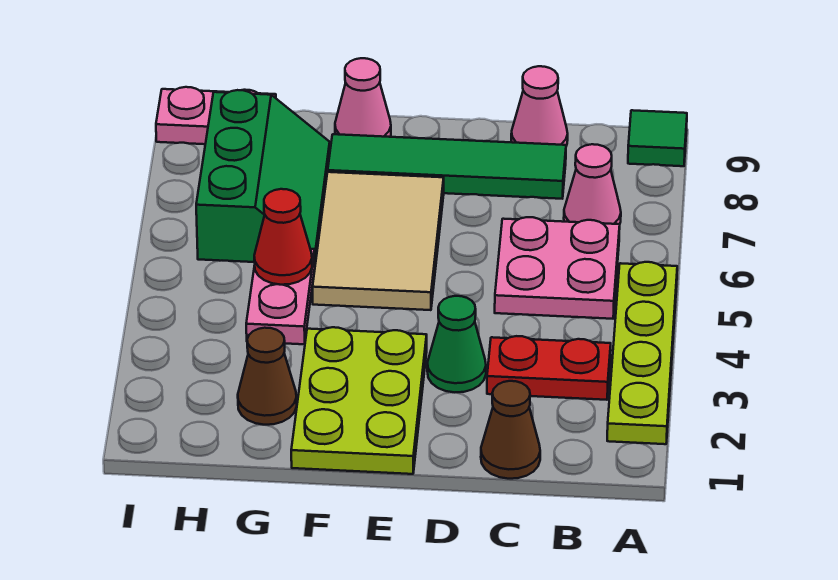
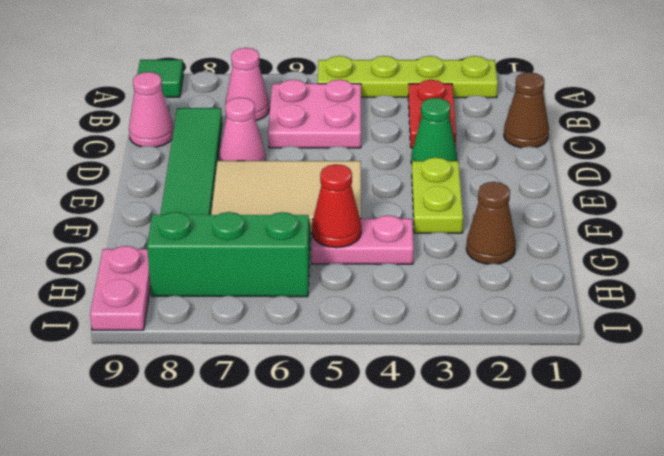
lime 2x3 plate [291,327,427,474] -> lime 1x2 plate [412,157,463,233]
pink 1x1 cone [335,58,391,137] -> pink 1x1 cone moved to [220,98,265,161]

